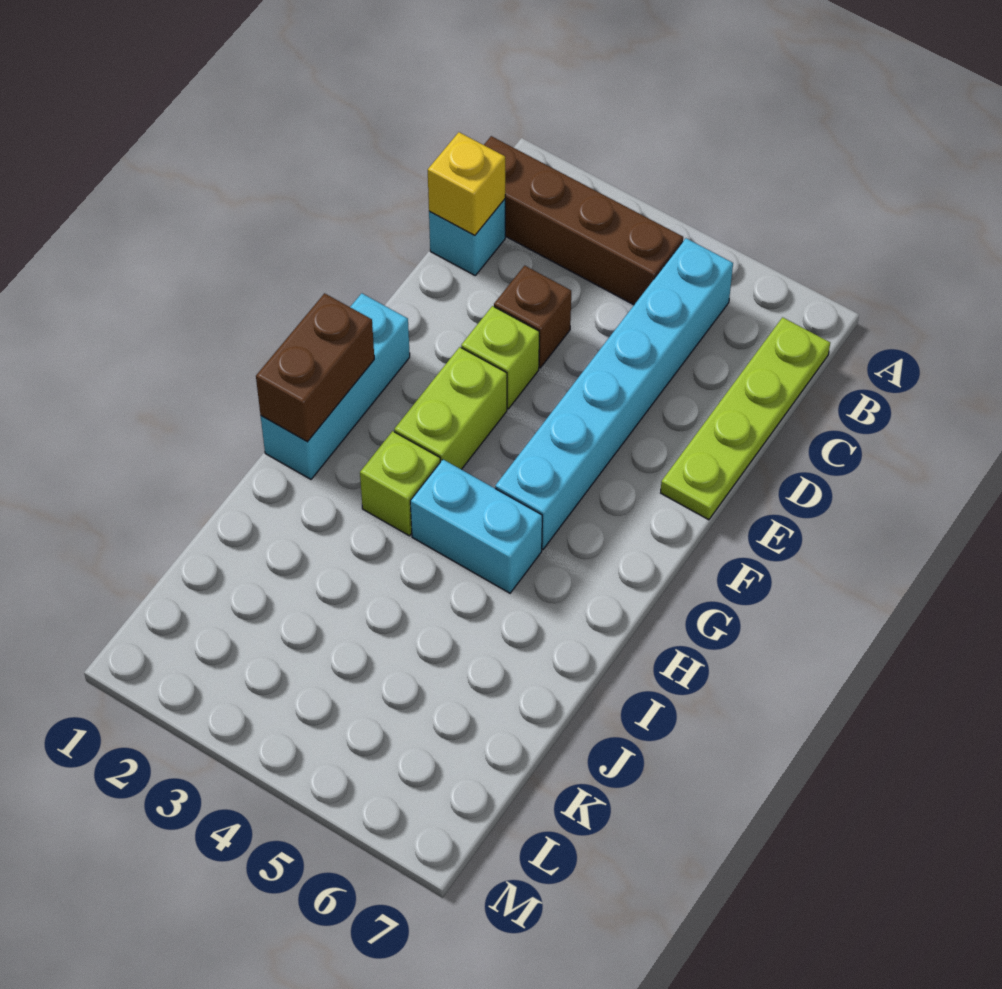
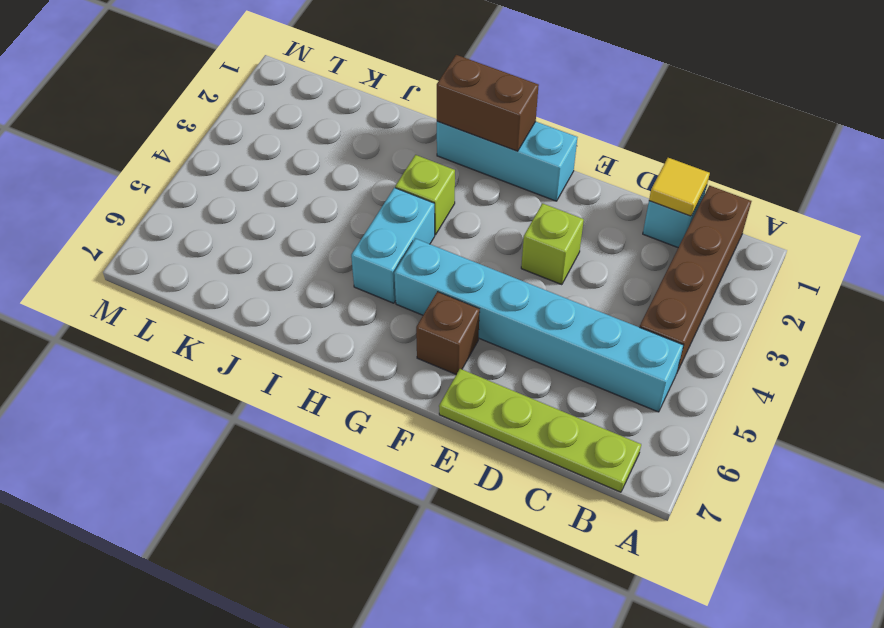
yellow 1x1 brick [428,132,505,236] -> yellow 1x1 tile [649,158,710,216]
brown 1x1 brick [494,266,571,368] -> brown 1x1 brick moved to [416,292,480,374]
lime 1x2 brick [394,347,507,469] -> none

